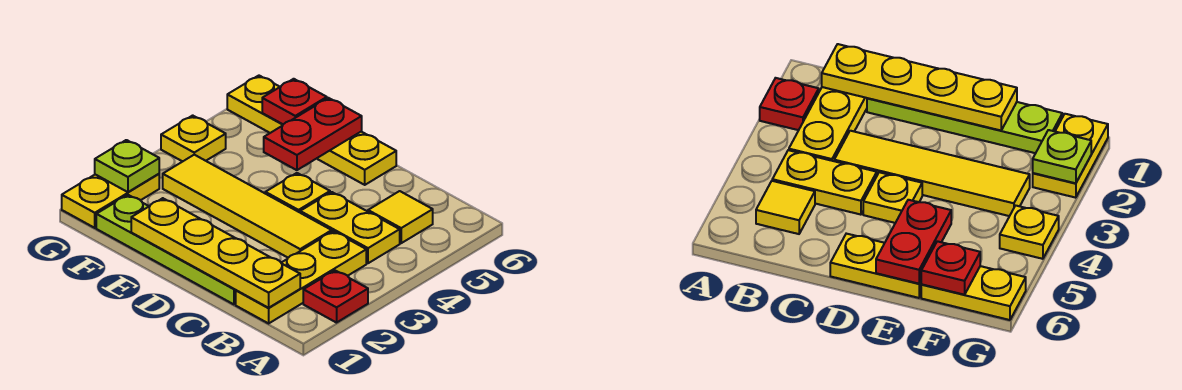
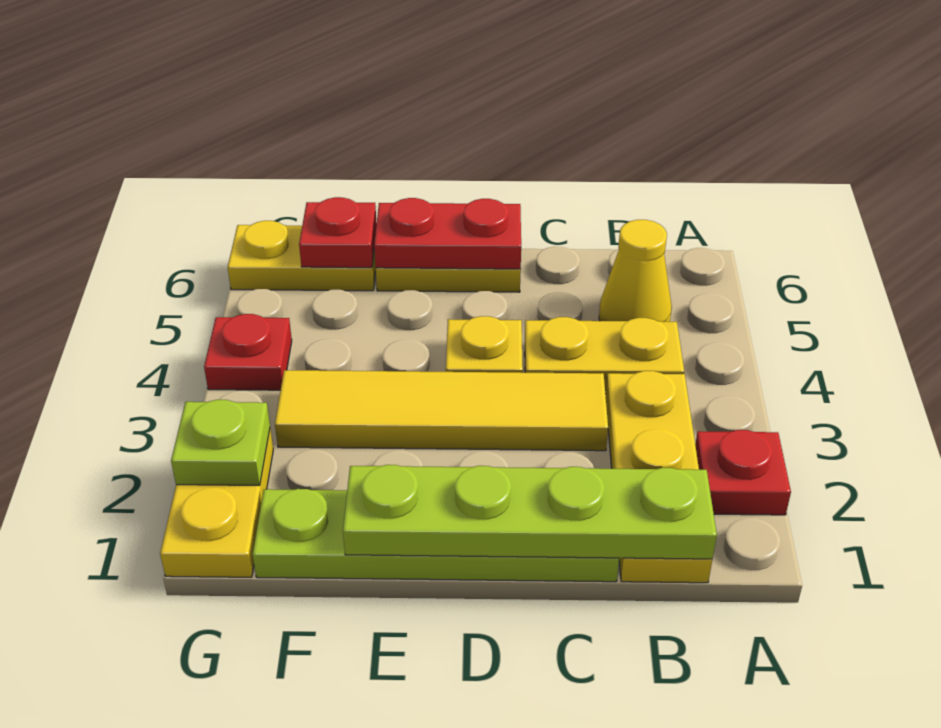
yellow 1x4 plate [131,198,300,308] -> lime 1x4 plate [343,465,717,559]
yellow 1x1 tile [368,191,433,243] -> yellow 1x1 cone [599,220,672,322]
red 1x2 plate [264,98,362,170] -> red 1x2 plate turned to [374,198,521,269]
yellow 1x1 plate [161,115,226,162] -> red 1x1 plate [204,314,292,390]

